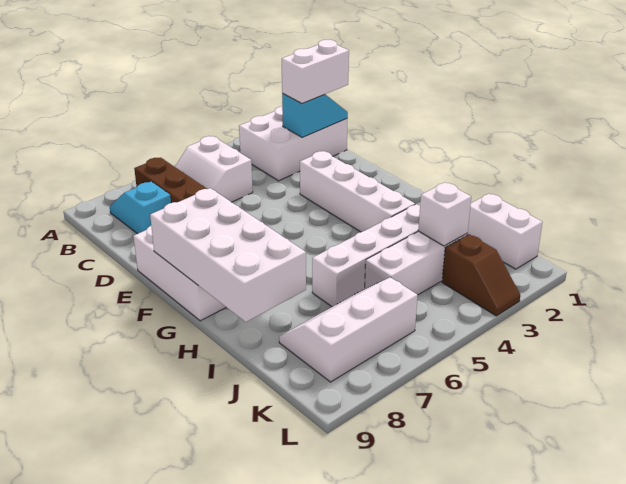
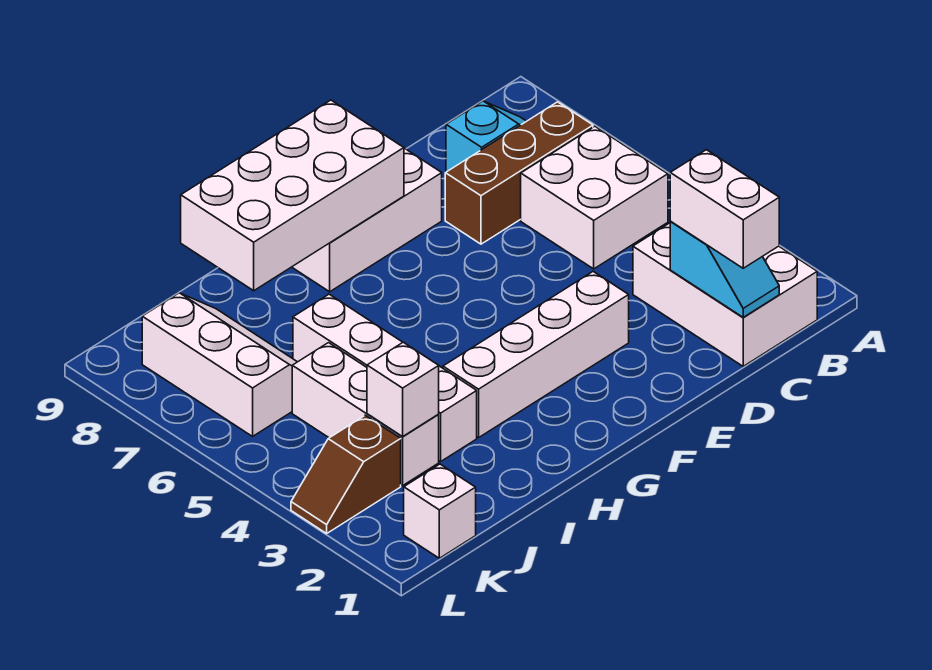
white 2x2 slope [175,136,253,202] -> white 2x2 brick [521,126,668,269]
white 1x2 brick [467,194,543,269] -> white 1x1 brick [404,464,476,558]

